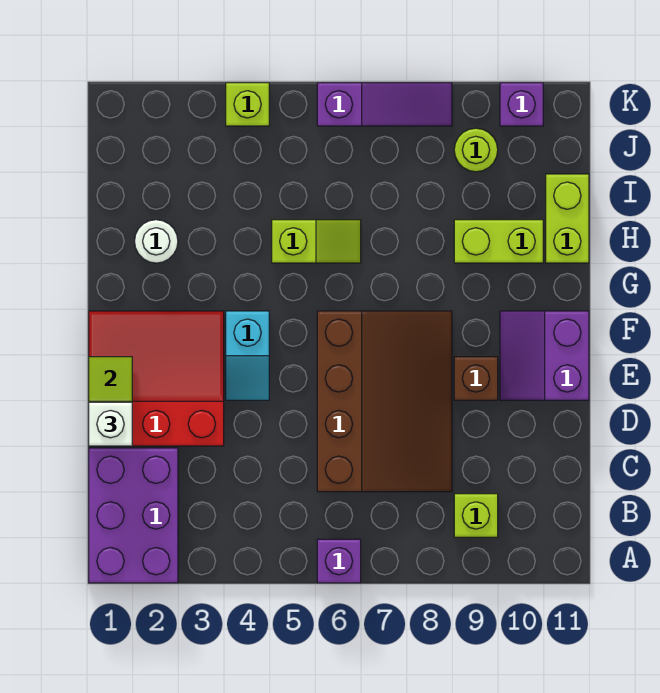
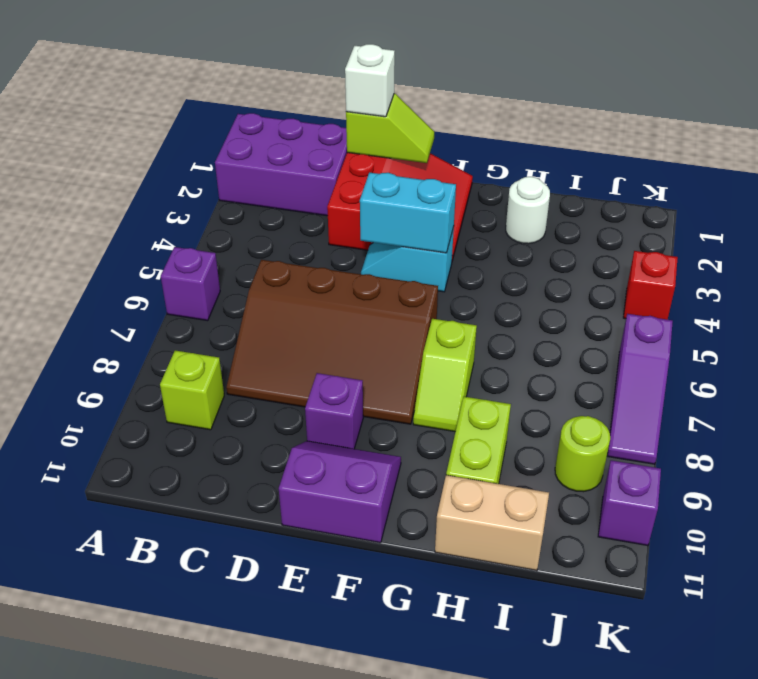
none -> cyan 1x2 brick [360,172,456,253]
brown 1x1 brick [454,357,498,400] -> purple 1x1 brick [305,373,363,449]
lime 1x2 slope [272,220,361,263] -> lime 1x2 slope moved to [413,319,477,432]
lime 1x2 brick [546,174,589,263] -> tan 1x2 brick [435,475,549,571]
lime 1x1 brick [226,83,269,126] -> red 1x1 brick [623,251,678,320]

